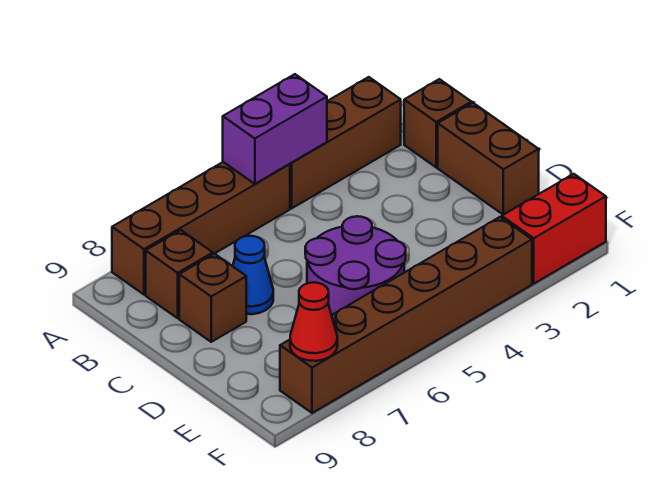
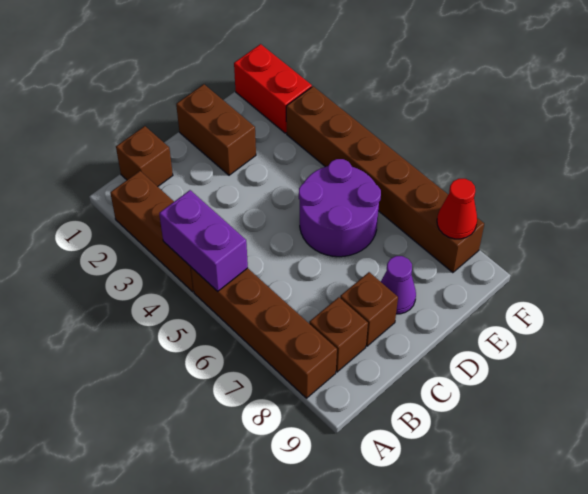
brown 1x2 brick [438,103,539,215] -> brown 1x2 brick turned to [176,84,256,175]
blue 1x1 cone [233,236,273,314] -> none
none -> purple 1x1 cone [381,256,416,314]

